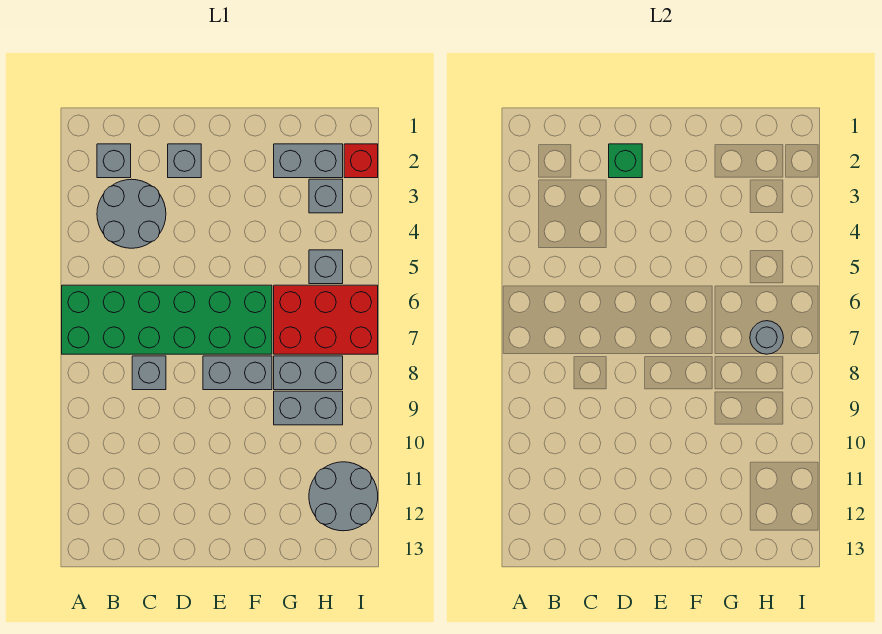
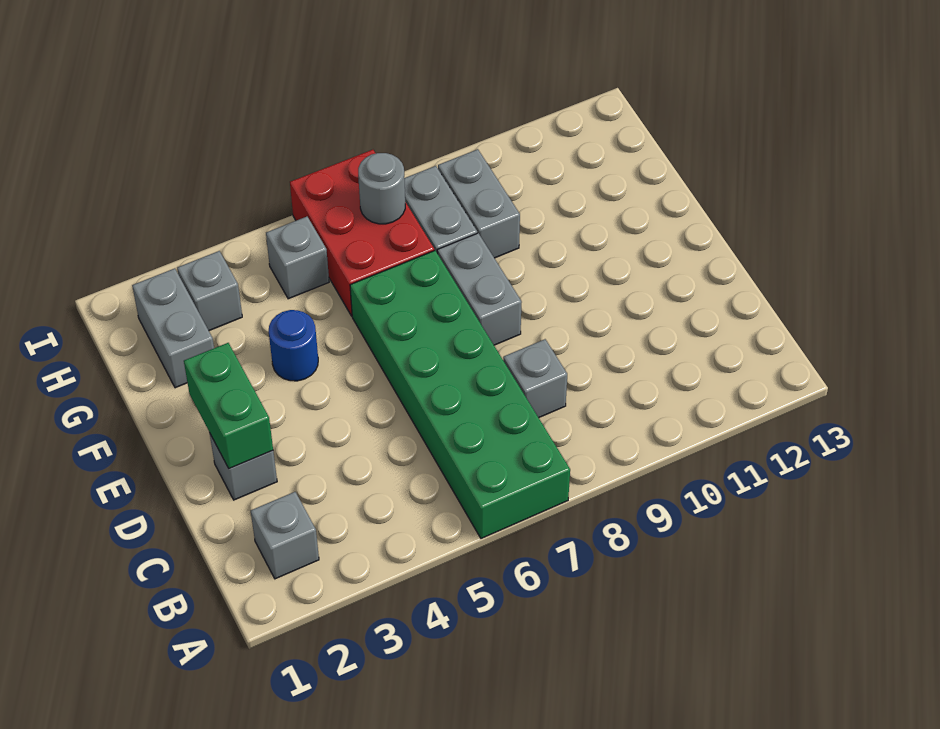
grey 2x2 round brick [97,179,166,248] -> none
green 1x1 brick [609,144,642,178] -> green 1x2 brick [184,343,273,469]
none -> blue 1x1 round brick [269,310,318,381]
grey 2x2 round brick [309,462,378,531] -> none
red 1x1 brick [344,144,378,178] -> none

